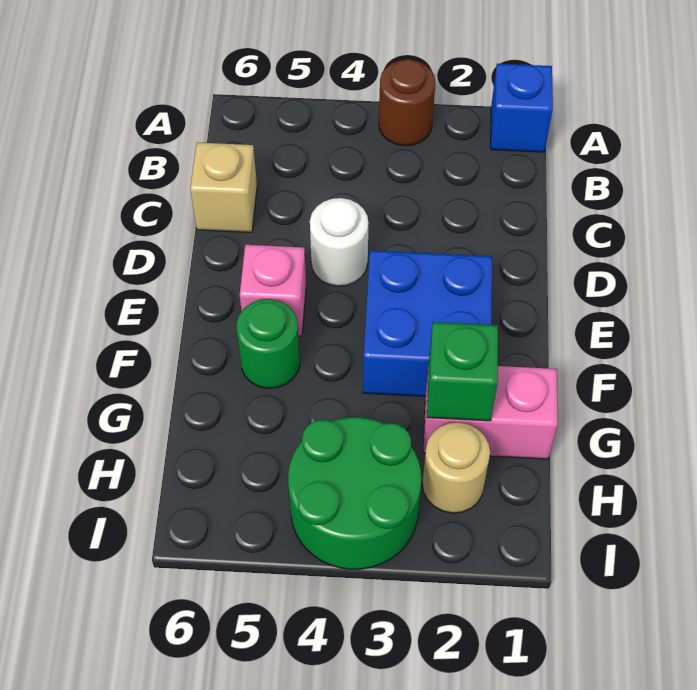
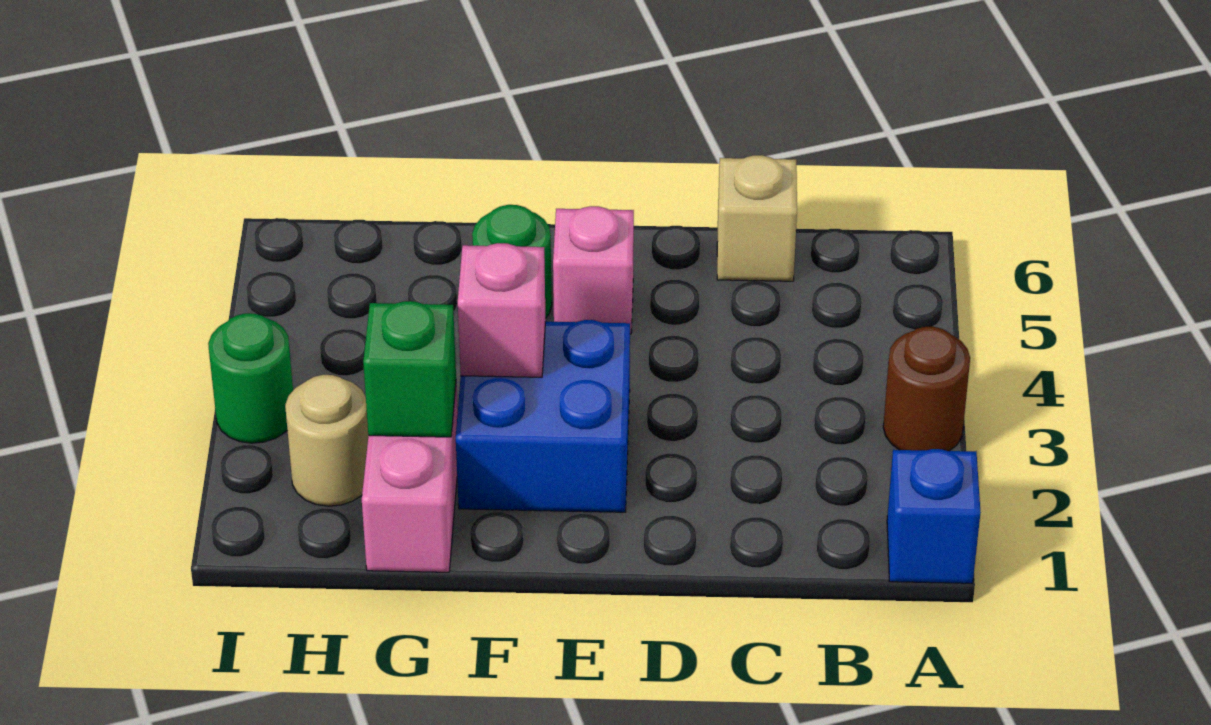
white 1x1 round brick [310,198,368,286] -> none
none -> pink 1x1 brick [458,243,546,377]
green 2x2 round brick [288,417,421,569] -> green 1x1 round brick [208,313,293,443]

